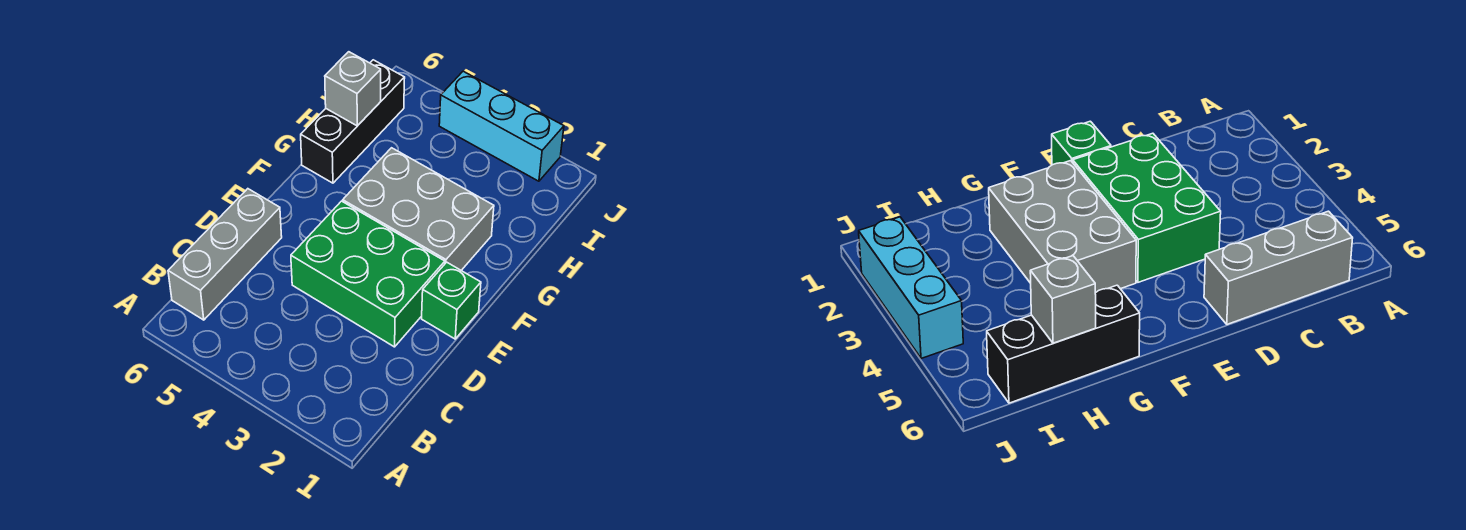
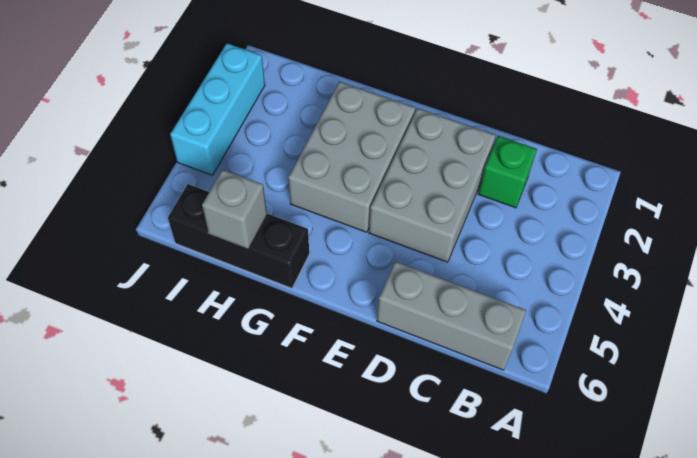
green 2x3 brick [291,201,445,347] -> grey 2x3 brick [369,108,496,262]
green 1x1 brick [422,262,481,339] -> green 1x1 brick moved to [478,136,537,208]

